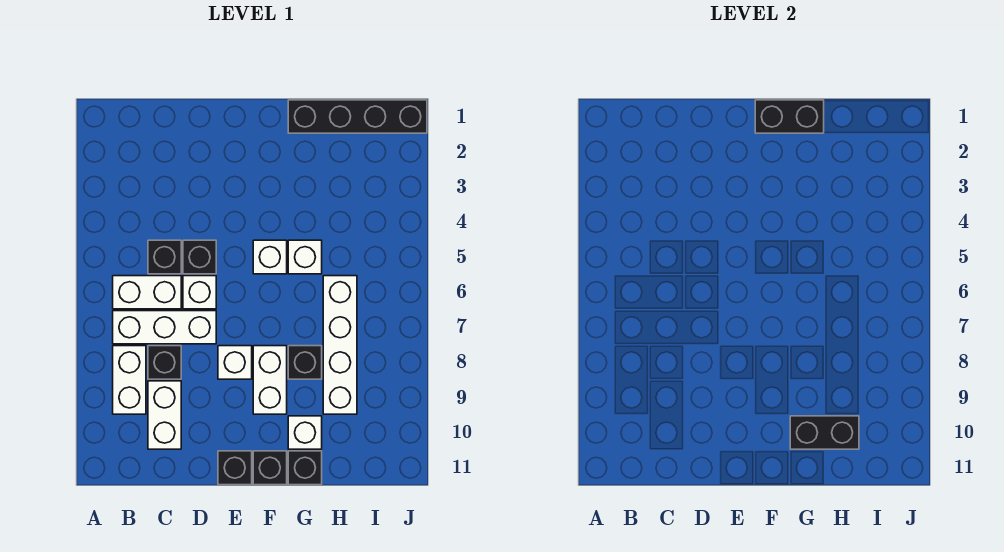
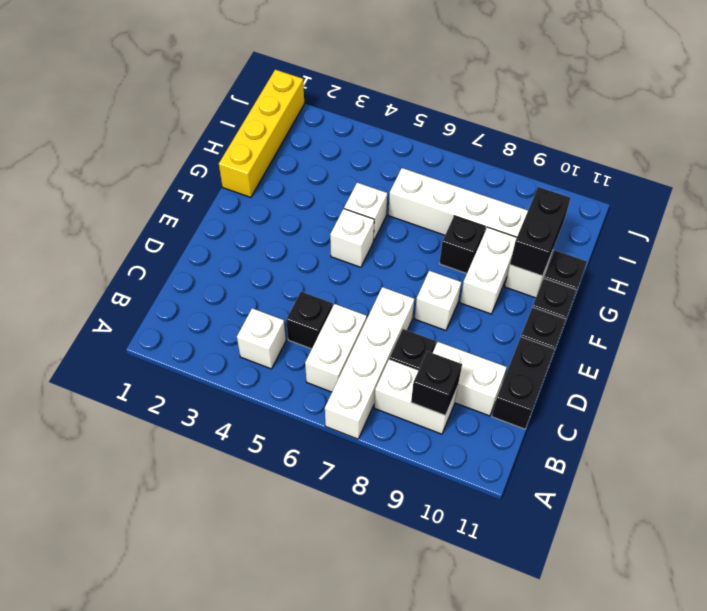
white 1x3 brick [113,311,216,344] -> white 1x4 brick [325,287,414,439]
black 1x1 brick [183,240,216,274] -> black 1x1 brick moved to [411,351,462,415]
white 1x1 brick [183,276,216,309] -> white 1x1 brick moved to [237,308,286,369]
black 1x2 brick [755,100,824,133] -> black 1x2 brick moved to [492,337,554,429]
white 1x2 brick [253,346,287,414] -> white 1x2 brick turned to [460,227,517,314]
black 1x4 brick [288,100,427,133] -> yellow 1x4 brick [219,70,304,197]

